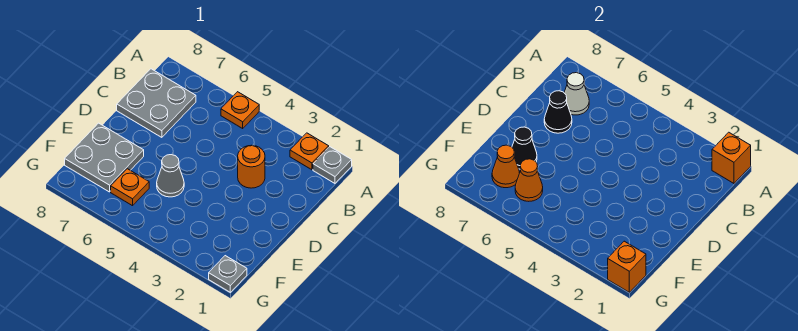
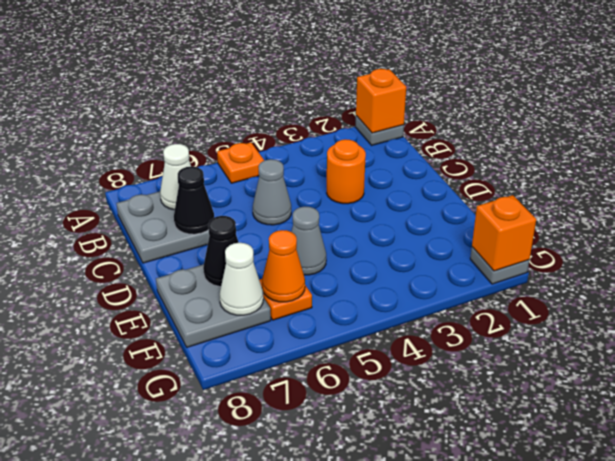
orange 1x1 plate [290,133,329,170] -> none
none -> grey 1x1 cone [253,159,291,225]
orange 1x1 cone [492,145,519,188] -> white 1x1 cone [219,243,264,315]

